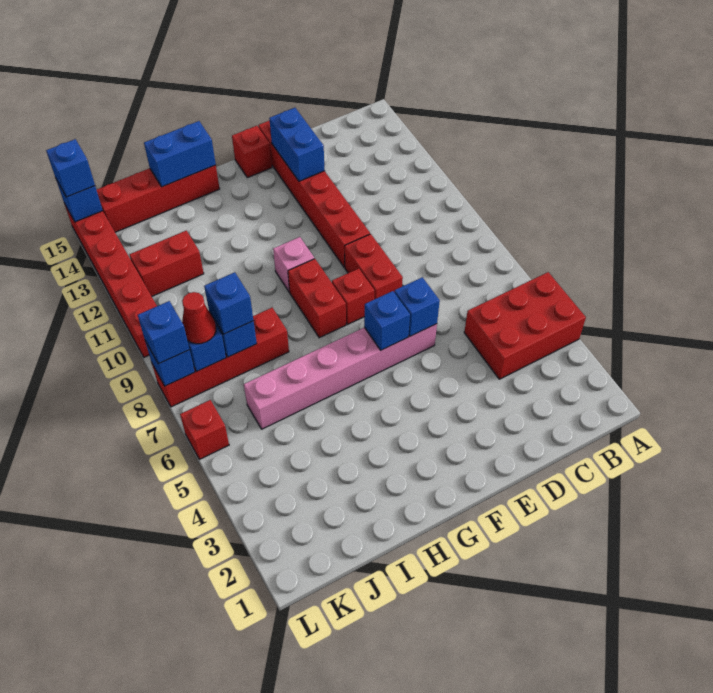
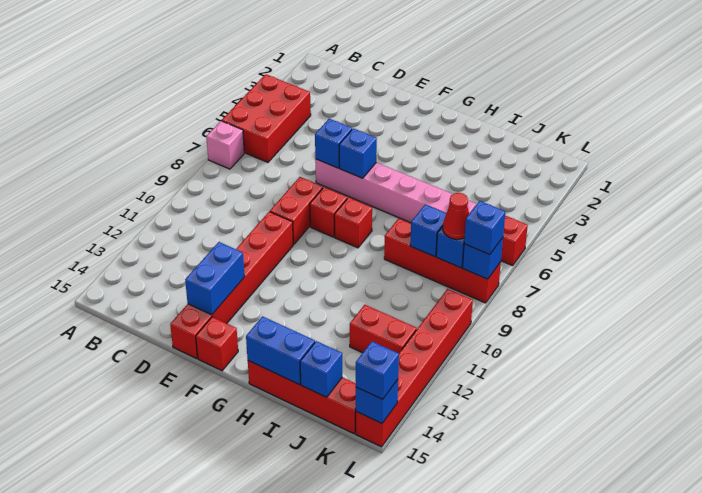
red 2x3 brick [464,272,586,379] -> red 2x3 brick turned to [222,74,311,162]
red 1x2 brick [288,259,346,338] -> red 1x1 brick [334,197,372,248]
pink 1x1 brick [273,237,314,292] -> pink 1x1 brick moved to [206,121,244,169]
blue 1x1 brick [204,272,254,334] -> blue 1x1 brick moved to [300,341,342,397]

